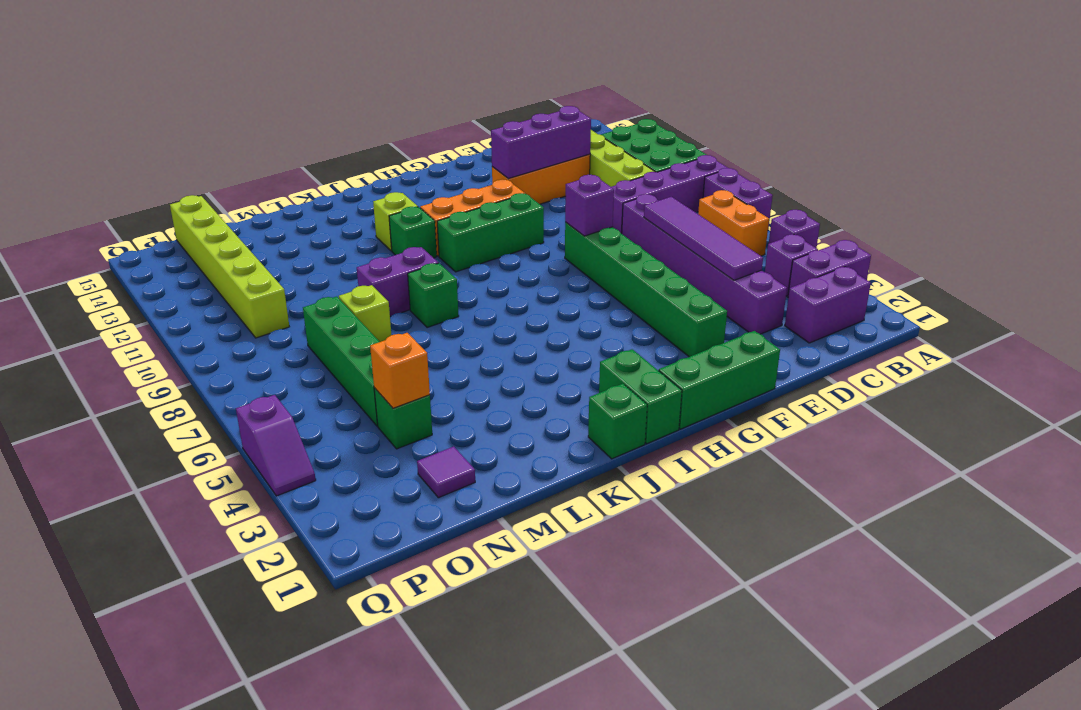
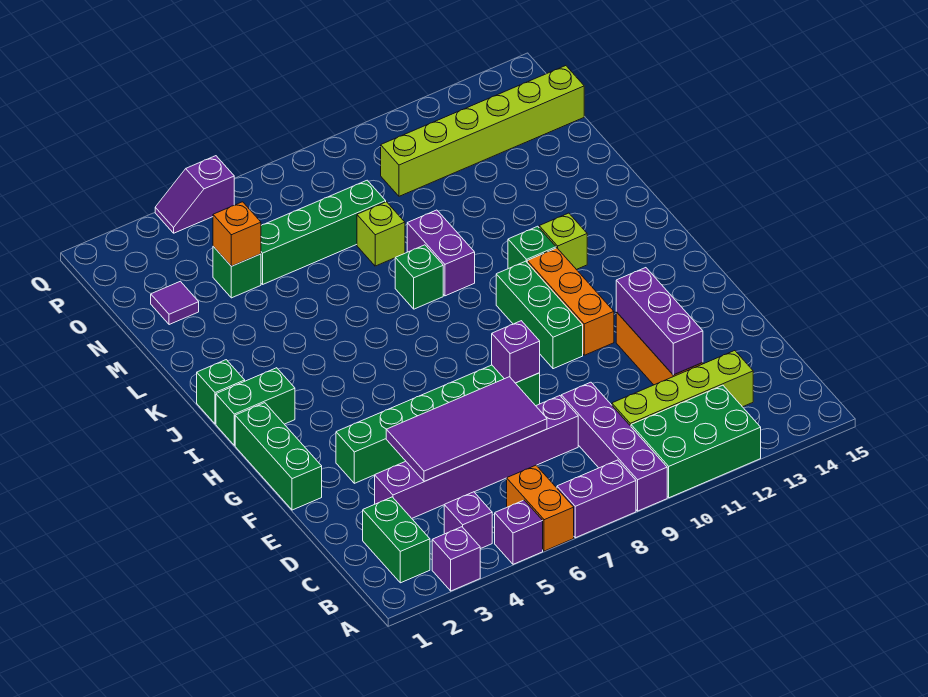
purple 1x2 brick [788,240,871,297] -> purple 1x1 brick [432,527,480,591]
purple 1x2 brick [785,267,871,343] -> green 1x2 brick [363,497,430,583]
orange 1x2 brick [698,190,769,256] -> orange 1x2 brick turned to [507,465,574,551]
purple 1x4 tile [644,197,763,280] -> purple 2x4 tile [386,377,547,482]

